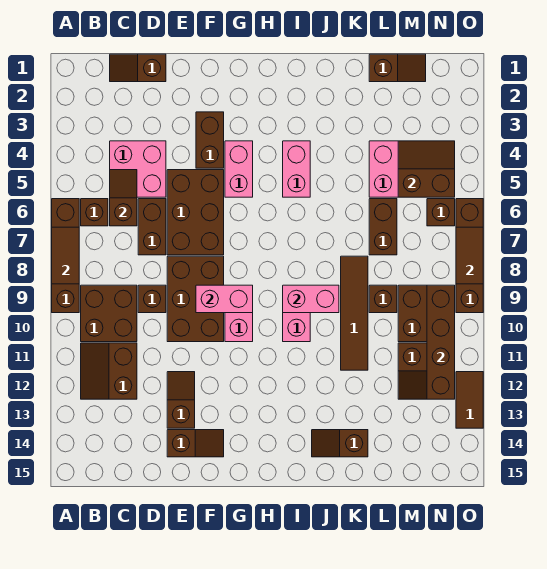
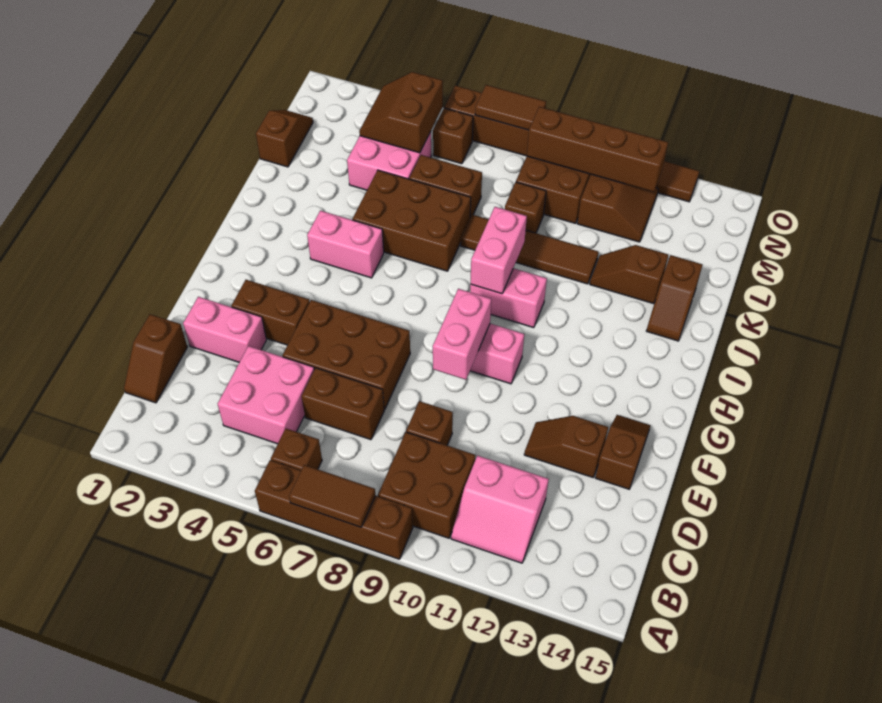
brown 2x2 slope [81,343,137,399] -> pink 2x2 slope [451,456,549,563]
brown 1x2 slope [110,170,137,226] -> brown 1x2 slope moved to [590,245,668,304]
brown 2x3 brick [167,256,224,342] -> brown 2x3 brick moved to [353,170,471,271]
pink 1x2 brick [225,141,253,197] -> pink 1x2 brick moved to [183,297,266,362]

